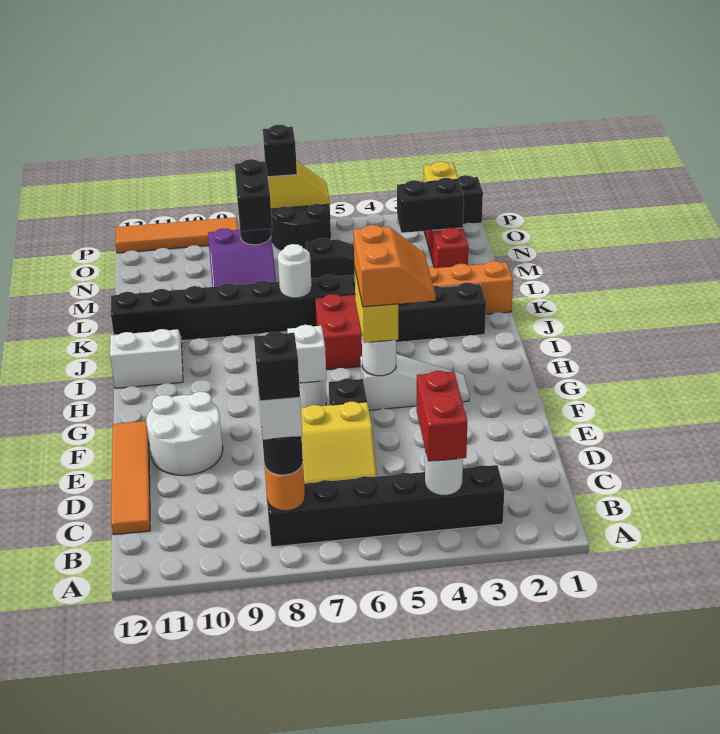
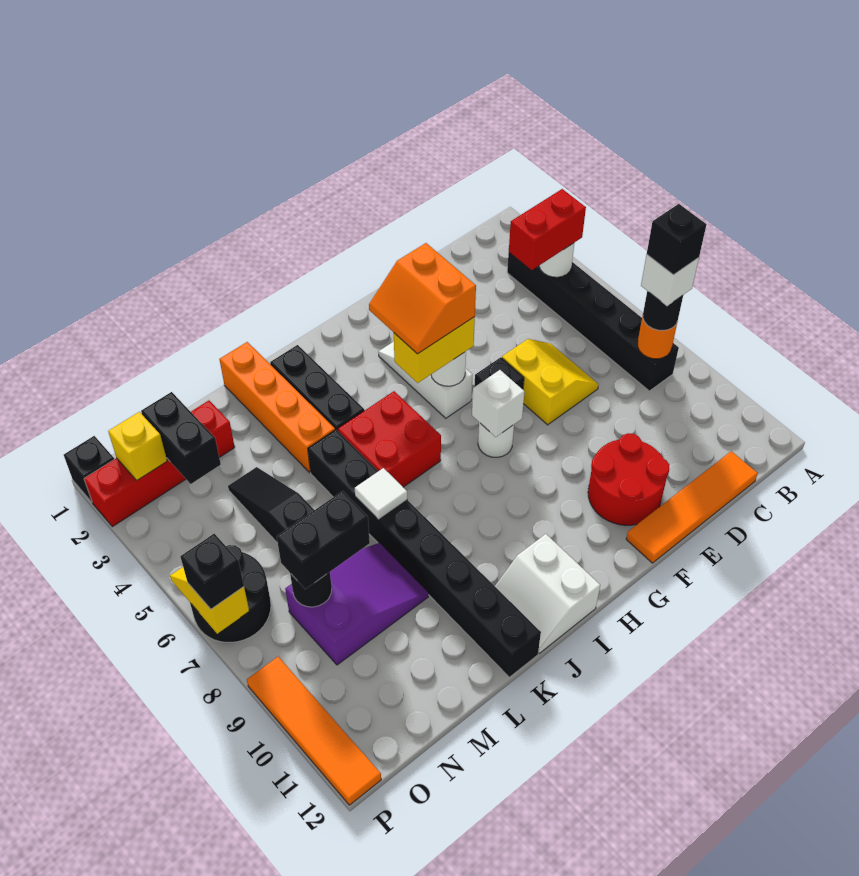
white 2x2 round brick [146,392,223,475] -> red 2x2 round brick [588,433,669,525]
orange 2x2 slope [353,225,435,307] -> orange 2x2 slope turned to [369,243,476,354]
white 1x1 round brick [278,244,312,298] -> white 1x1 tile [355,468,407,520]

